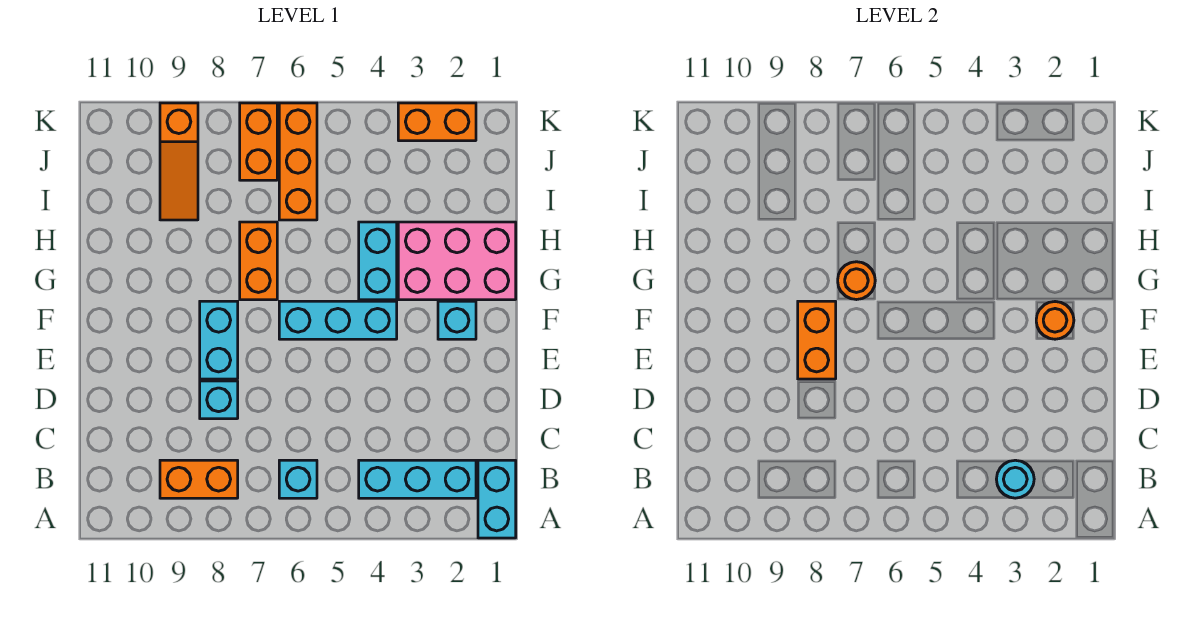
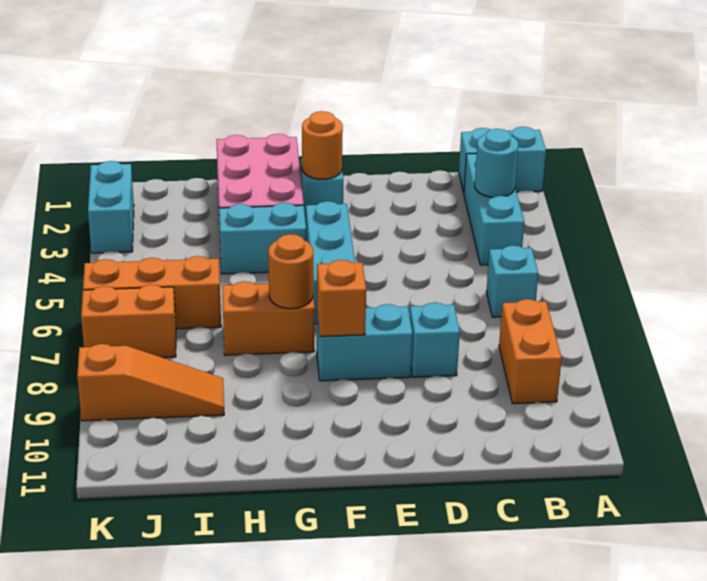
orange 1x2 brick [798,301,836,379] -> orange 1x1 brick [317,260,366,337]
orange 1x2 brick [398,103,476,141] -> cyan 1x2 brick [88,161,134,253]

